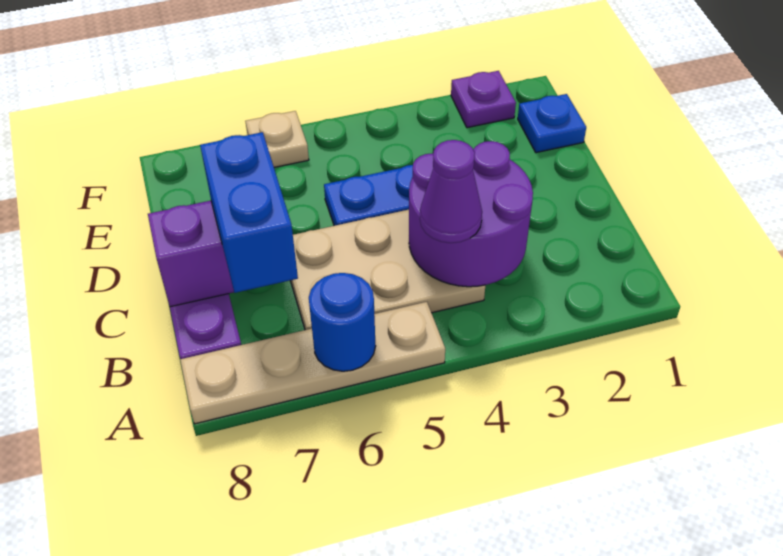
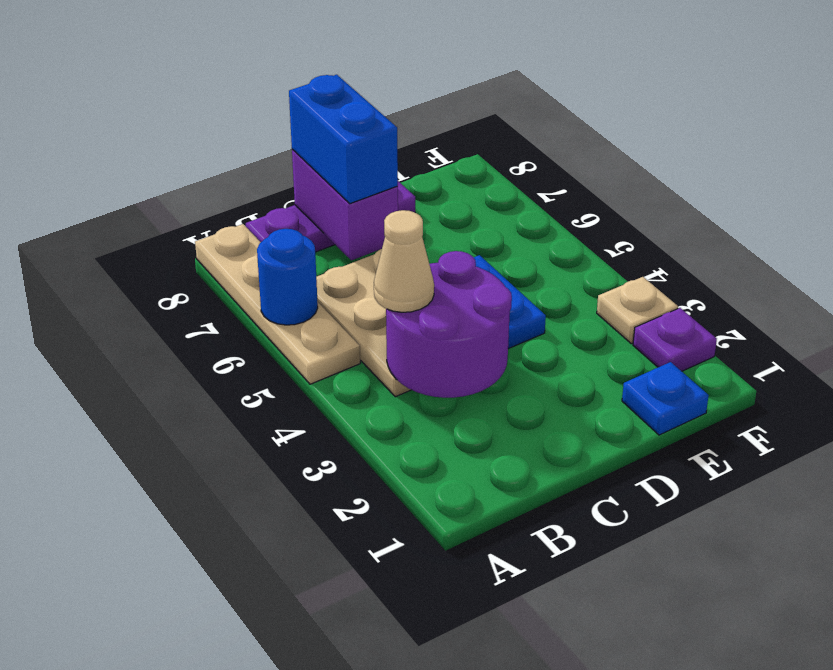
purple 1x1 cone [420,140,482,243] -> tan 1x1 cone [374,210,434,312]
blue 1x2 brick [200,132,298,293] -> blue 1x2 brick turned to [289,75,398,204]
tan 1x1 plate [245,111,309,167] -> tan 1x1 plate moved to [597,277,678,344]

